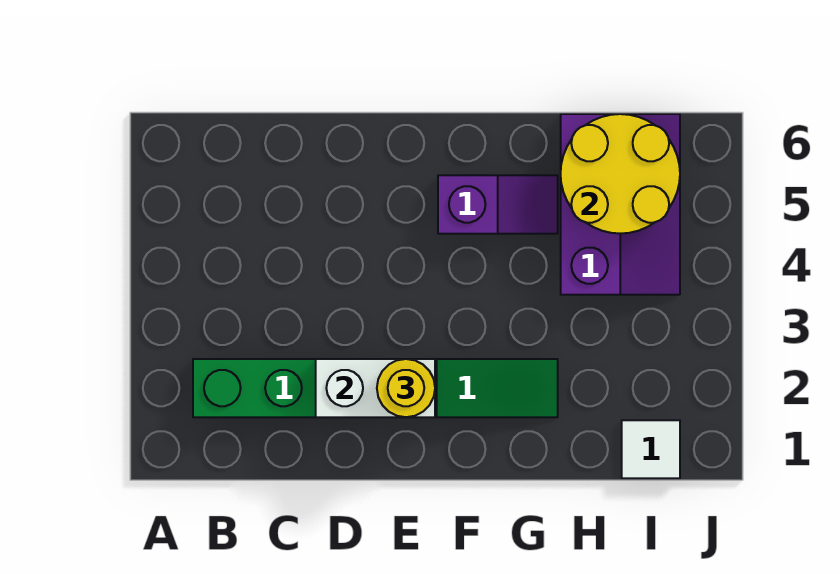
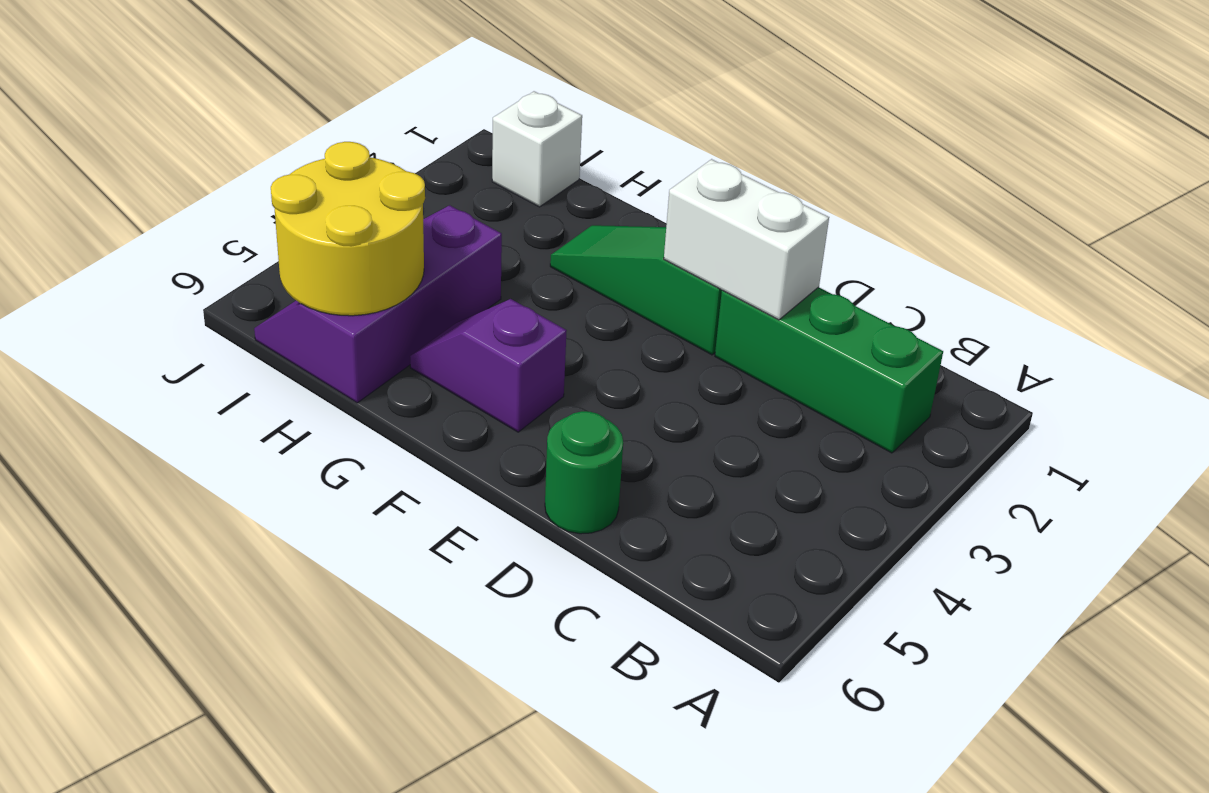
none -> green 1x1 round brick [545,411,623,534]
yellow 1x1 round brick [377,359,435,417] -> none
white 1x1 tile [622,420,680,478] -> white 1x1 brick [492,91,582,207]

